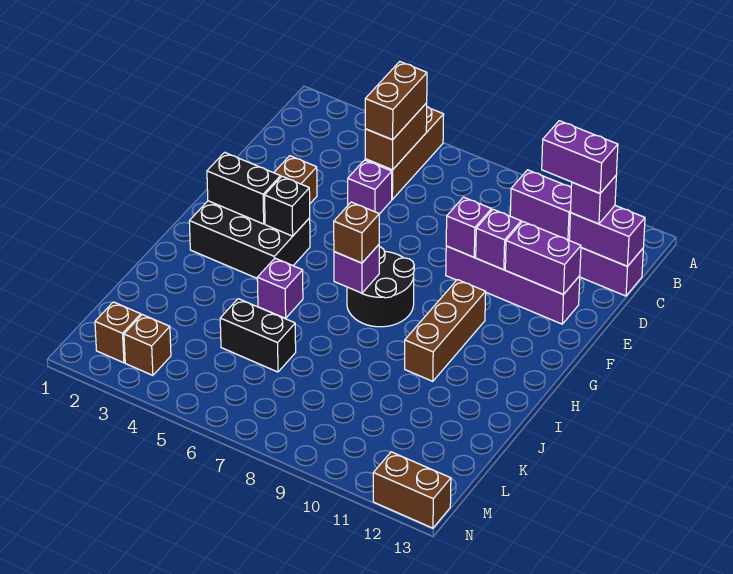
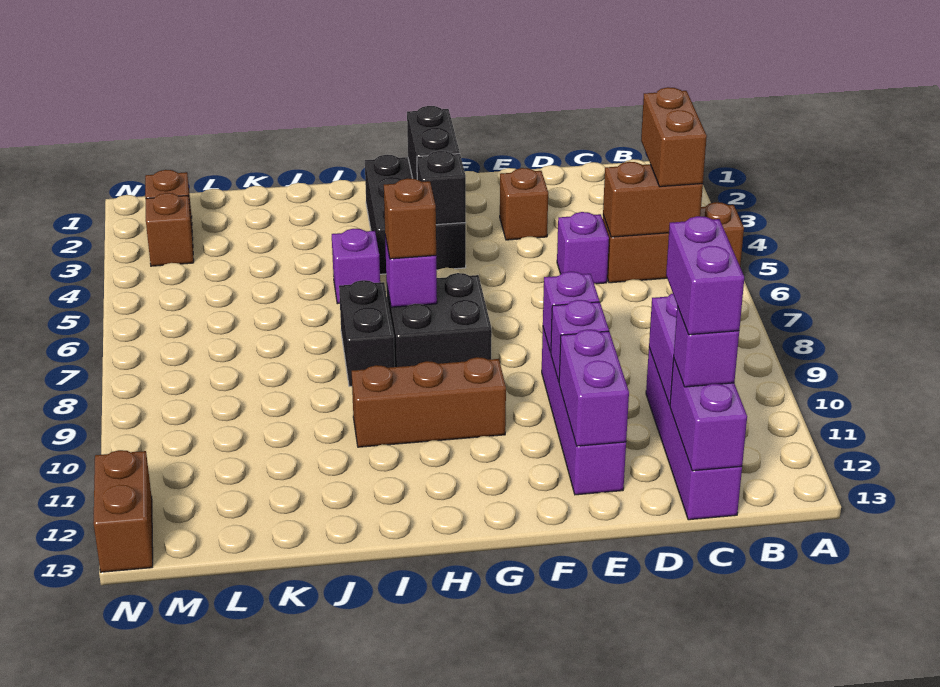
brown 1x2 brick [365,62,427,140] -> brown 1x2 brick turned to [641,87,707,187]
black 2x2 round brick [347,247,414,327] -> black 2x2 brick [387,273,492,367]
black 1x2 brick [220,299,296,372] -> black 1x2 brick moved to [339,280,395,386]

